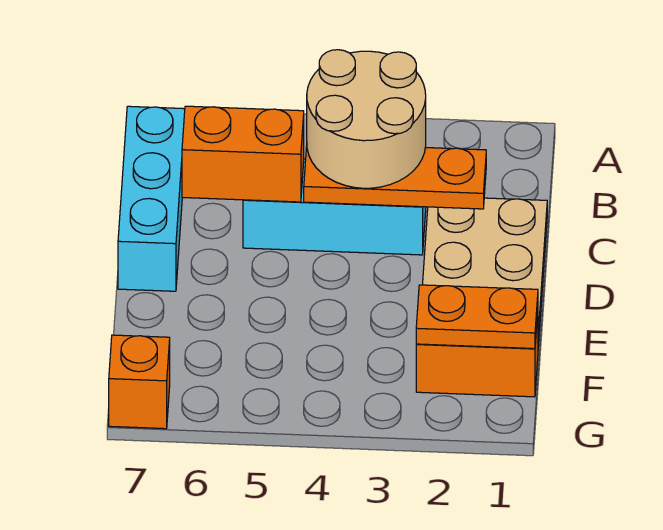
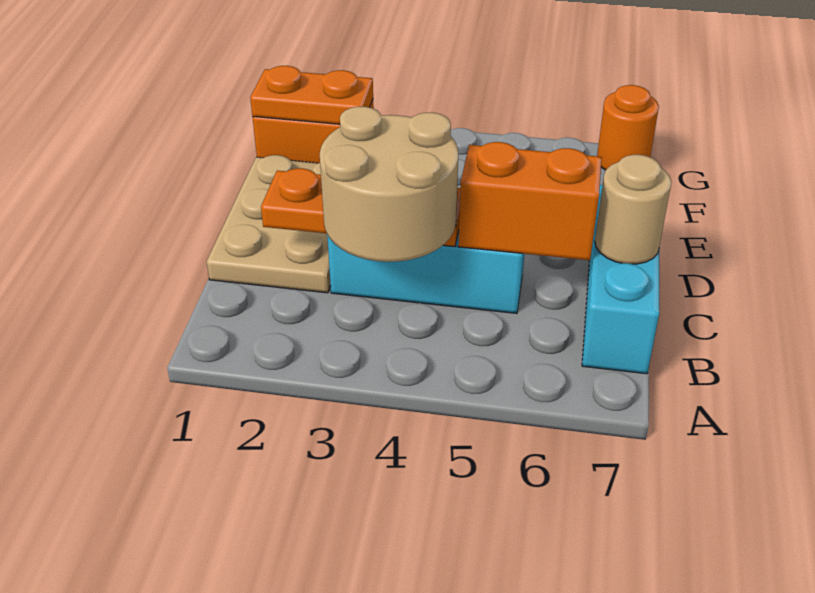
none -> tan 1x1 round brick [595,155,671,264]
orange 1x1 brick [109,335,170,429] -> orange 1x1 round brick [597,85,659,170]

